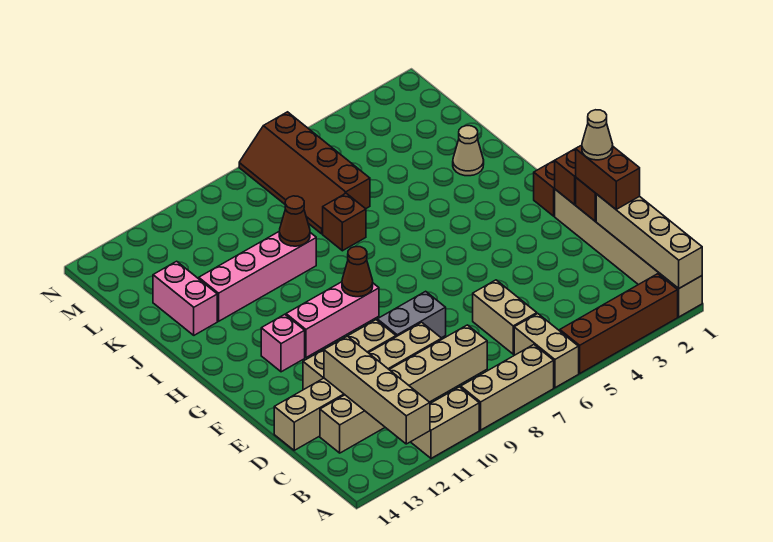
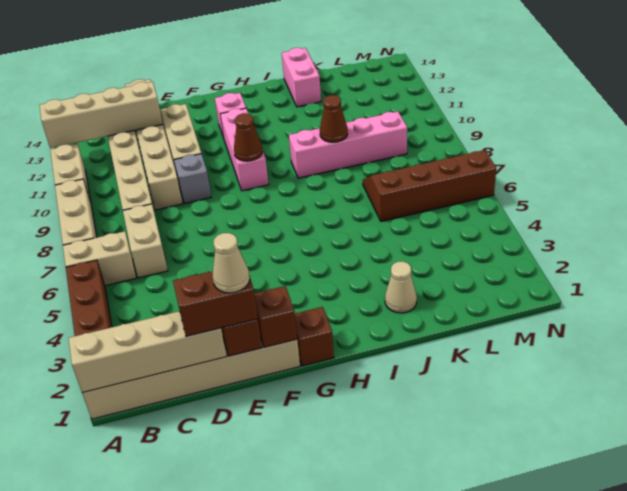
tan 1x2 brick [473,280,537,354] -> tan 1x2 brick turned to [123,204,168,278]
grey 1x2 brick [377,291,446,338] -> grey 1x1 brick [174,154,211,204]
brown 1x1 brick [323,193,366,251] -> none
pink 1x4 brick [199,232,316,321] -> pink 1x4 brick turned to [289,111,407,178]
pink 1x2 brick [153,261,217,335] -> pink 1x2 brick turned to [282,48,321,107]

